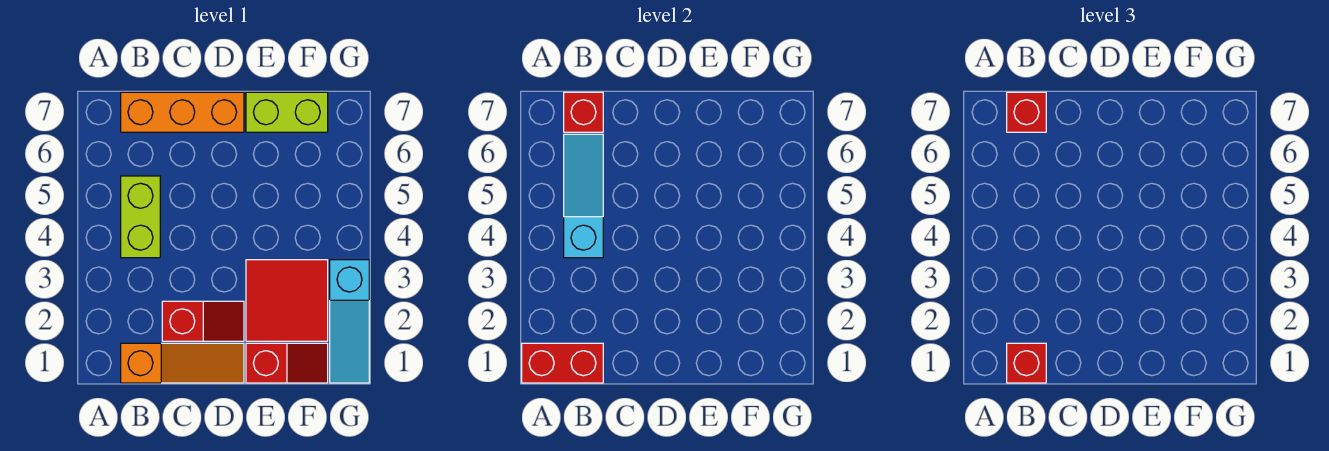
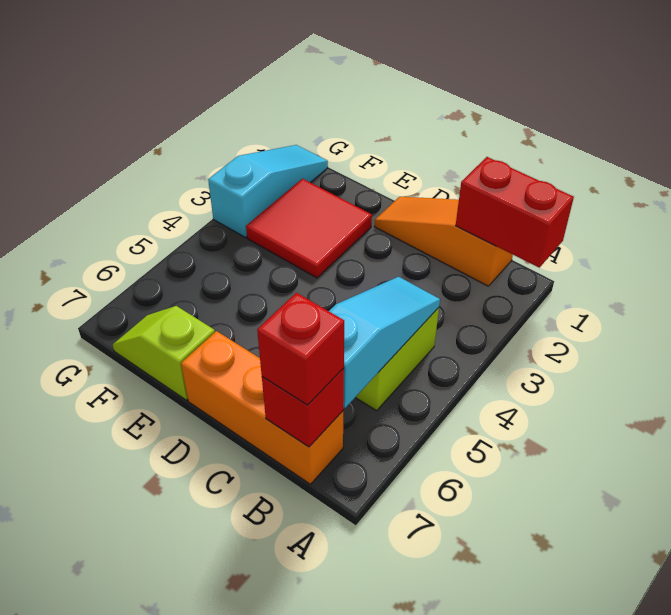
red 1x1 brick [1007,343,1046,383] -> none
cyan 1x3 slope [564,134,603,258] -> cyan 1x3 slope turned to [329,277,440,408]
red 1x2 slope [162,301,244,341] -> none
red 1x2 slope [246,343,328,383] -> none
lime 1x2 brick [246,92,328,132] -> lime 1x2 slope [113,306,215,400]

